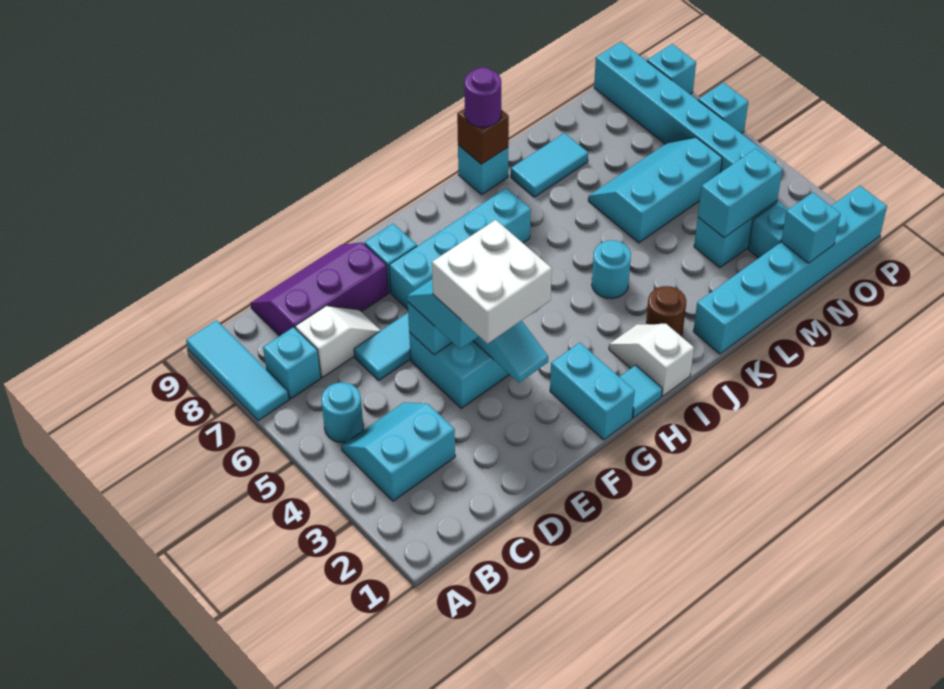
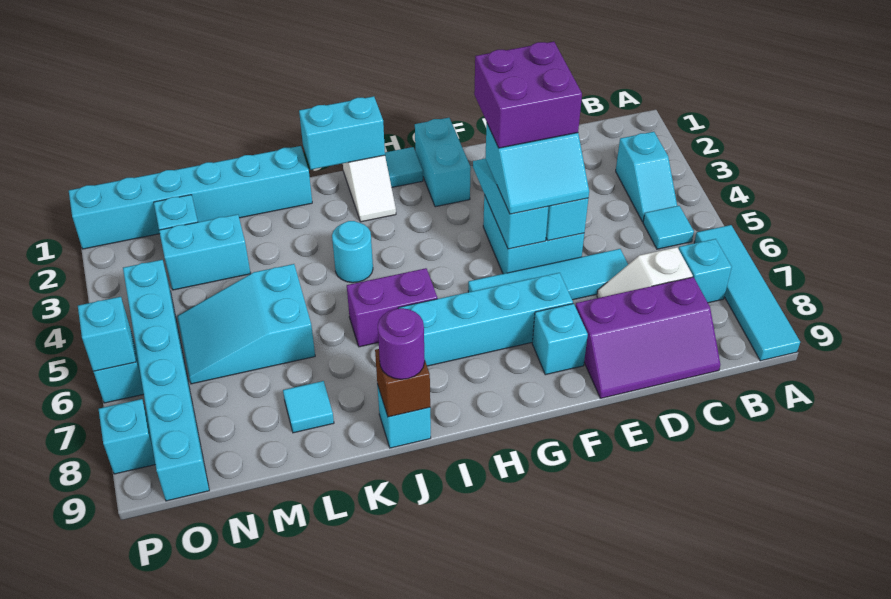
cyan 1x3 tile [186,320,289,420] -> cyan 1x4 tile [694,225,800,361]
cyan 2x2 slope [342,403,455,501] -> cyan 1x2 slope [616,132,677,222]
cyan 1x1 round brick [321,382,363,443] -> cyan 1x1 tile [643,206,694,249]
white 2x2 brick [432,220,552,344] -> purple 2x2 brick [474,42,582,148]
none -> purple 1x2 brick [347,268,437,347]
brown 1x1 round brick [646,286,686,336] -> none
cyan 1x2 tile [511,133,588,197] -> cyan 1x1 tile [283,381,334,433]
cyan 2x3 slope [588,138,722,243] -> cyan 2x3 slope turned to [177,264,315,384]
cyan 1x2 brick [698,149,783,238] -> cyan 1x2 brick moved to [299,96,385,170]
cyan 1x1 brick [781,192,841,263] -> cyan 1x1 brick moved to [78,297,136,371]

